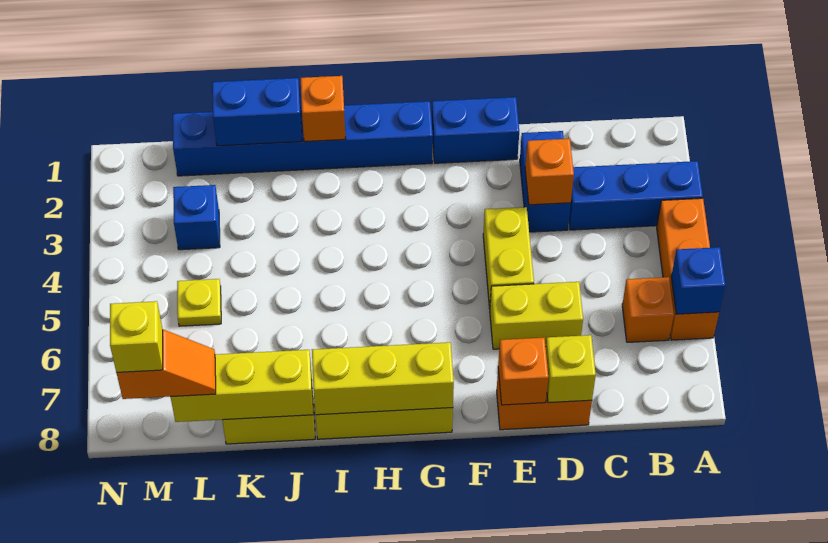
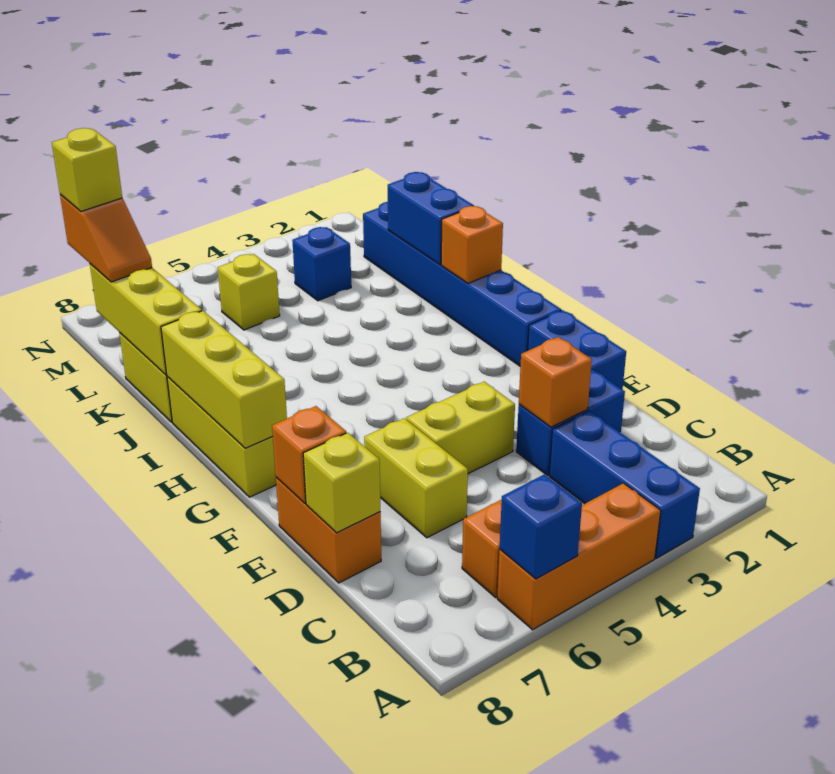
yellow 1x1 plate [177,279,221,326] -> yellow 1x1 brick [218,254,280,330]

